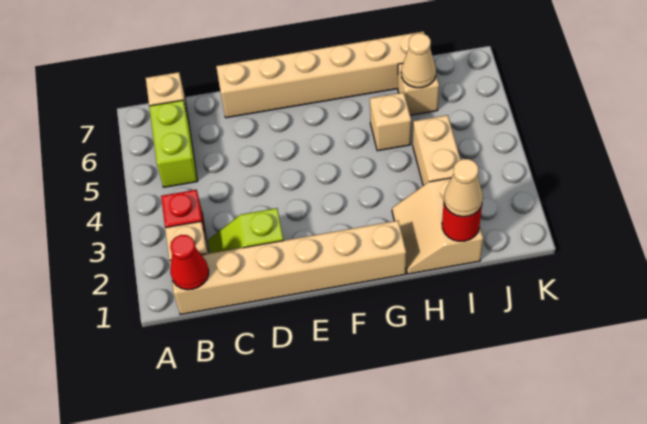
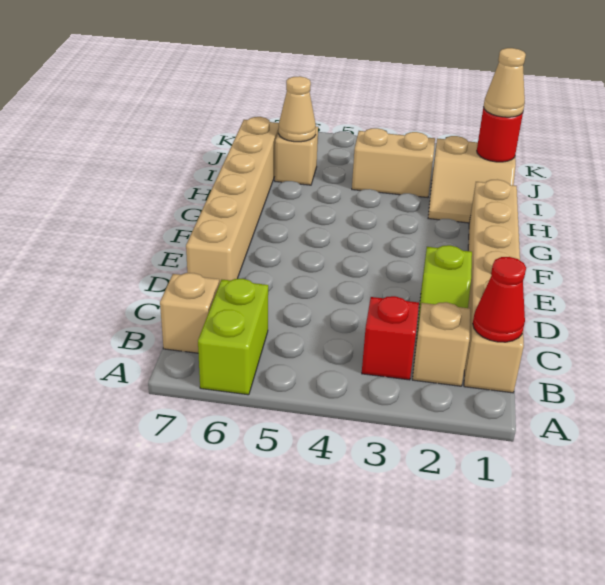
lime 1x2 brick [149,100,197,187] -> lime 1x2 brick turned to [198,279,268,395]
tan 1x1 brick [370,92,411,151] -> none

